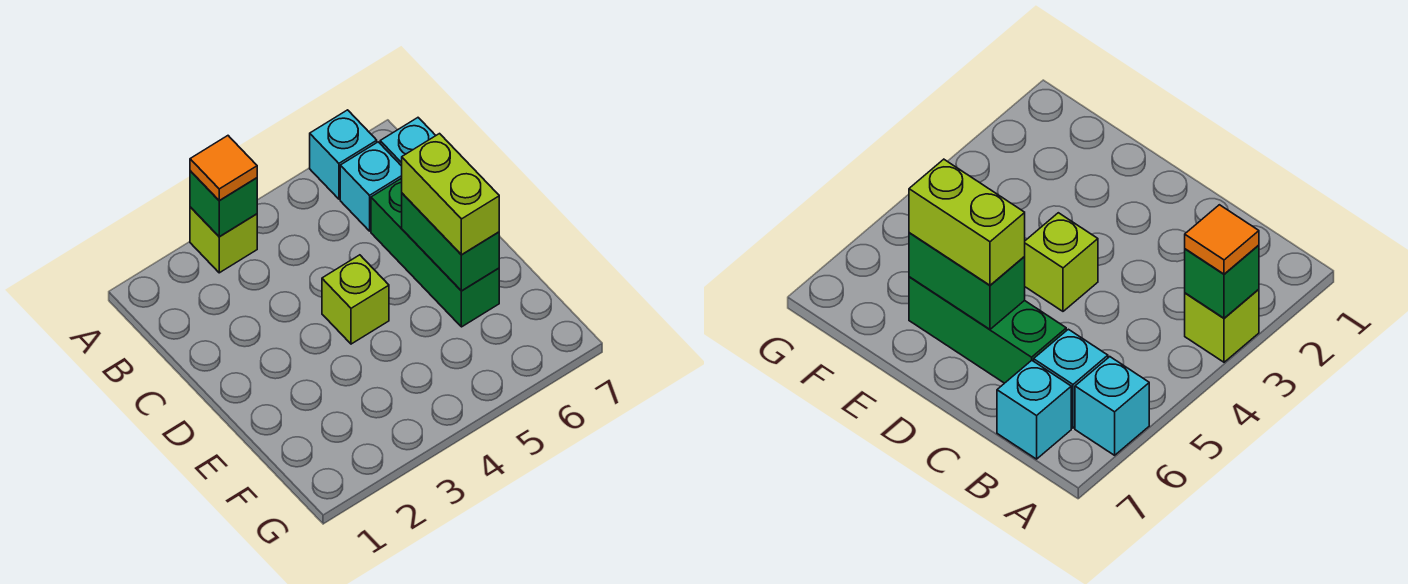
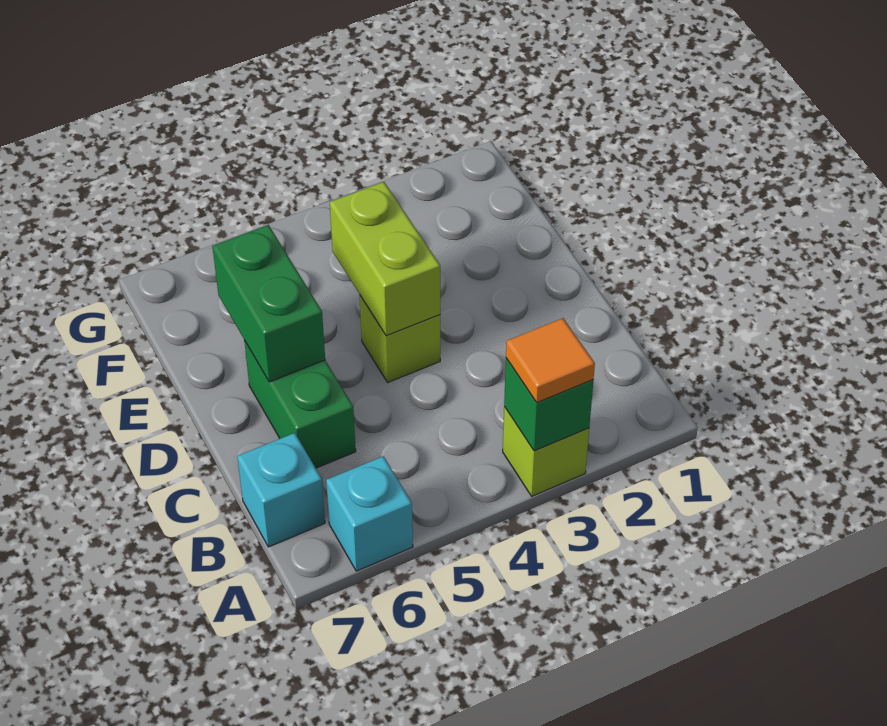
cyan 1x1 brick [340,142,402,231] -> none
green 1x3 brick [371,178,499,327] -> green 1x2 brick [244,340,356,468]
lime 1x2 brick [402,134,499,255] -> lime 1x2 brick moved to [330,182,440,336]

